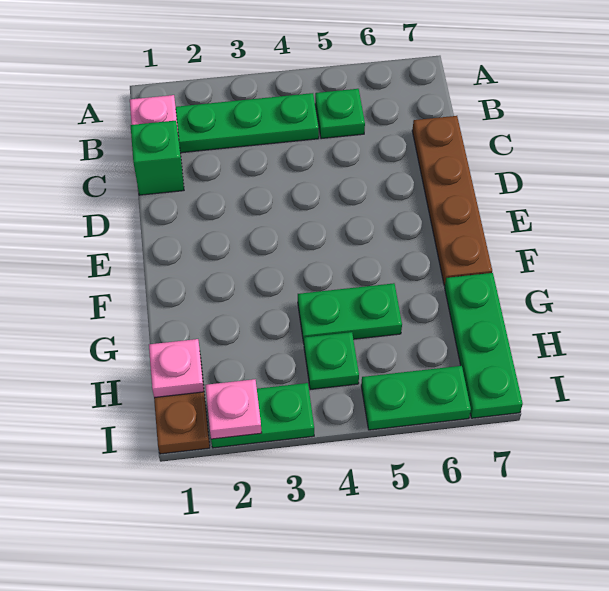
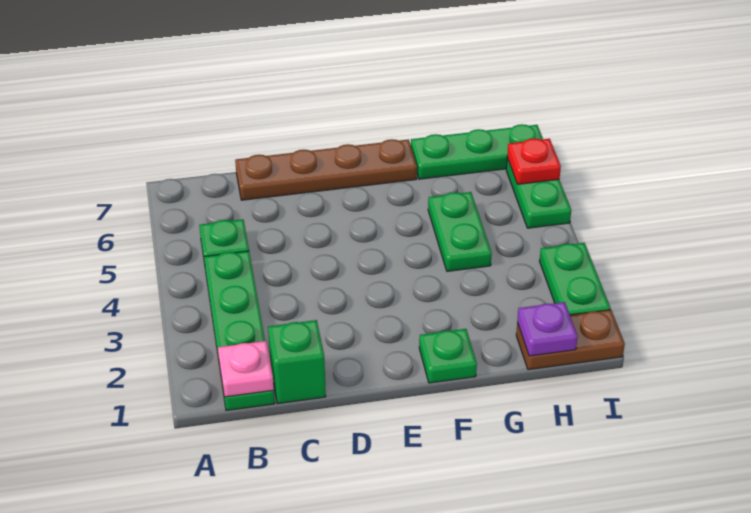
pink 1x1 plate [149,339,204,398] -> purple 1x1 plate [517,302,578,356]
green 1x1 plate [304,332,359,390] -> green 1x1 plate moved to [419,329,477,383]
pink 1x1 plate [205,379,262,439] -> none
none -> red 1x1 plate [507,139,561,184]

